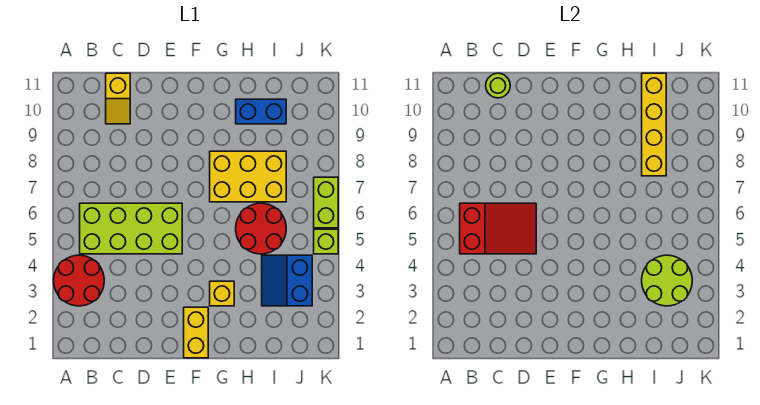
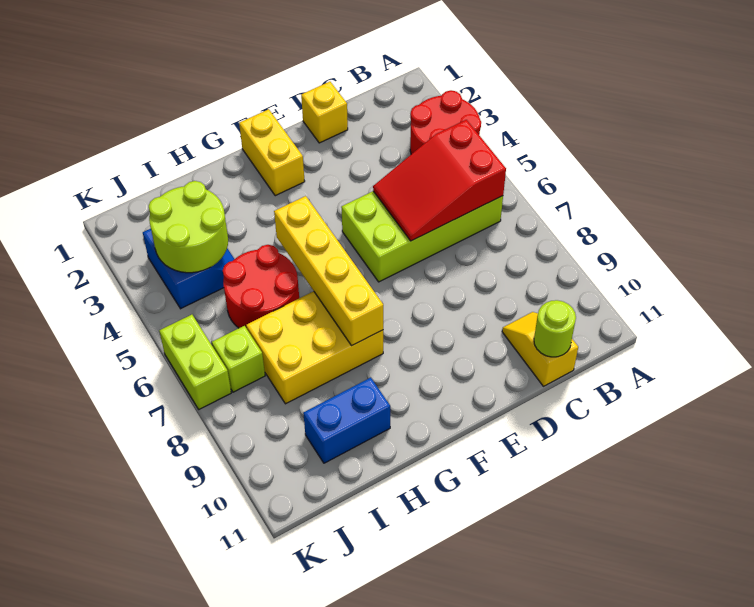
yellow 1x1 brick [210,281,234,306] -> yellow 1x1 brick moved to [301,82,348,143]
yellow 1x4 brick [642,73,666,176] -> yellow 1x4 brick moved to [274,196,383,346]
lime 1x1 brick [314,229,338,254] -> lime 1x1 brick moved to [212,326,265,392]

